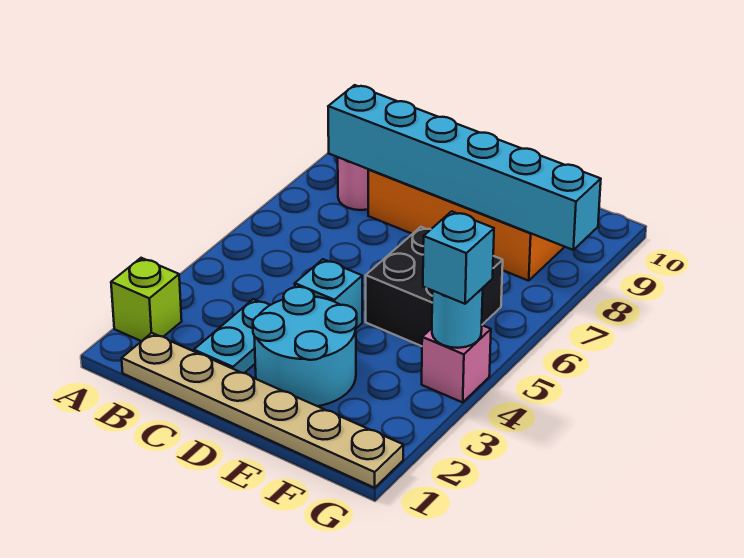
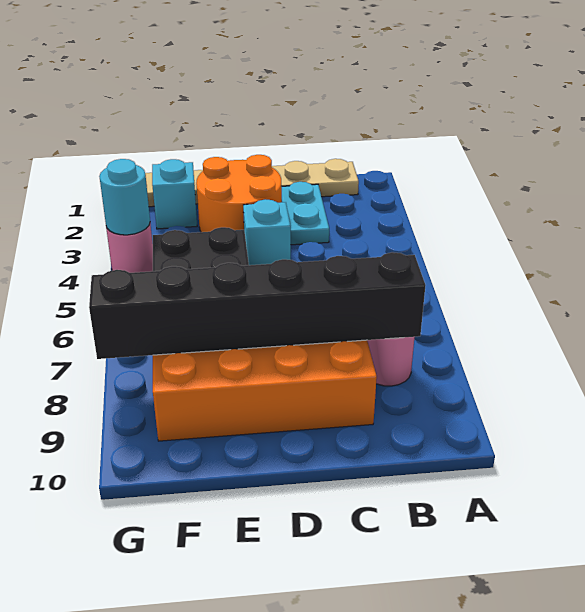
lime 1x1 brick [111,258,182,341] -> none
cyan 1x6 brick [328,85,601,250] -> black 1x6 brick [89,252,426,359]
cyan 2x2 round brick [253,287,357,406] -> orange 2x2 round brick [196,155,282,232]
pink 1x1 brick [422,325,491,402] -> pink 1x1 round brick [106,224,153,273]
cyan 1x1 brick [423,211,494,304] -> cyan 1x1 brick moved to [152,159,197,229]

